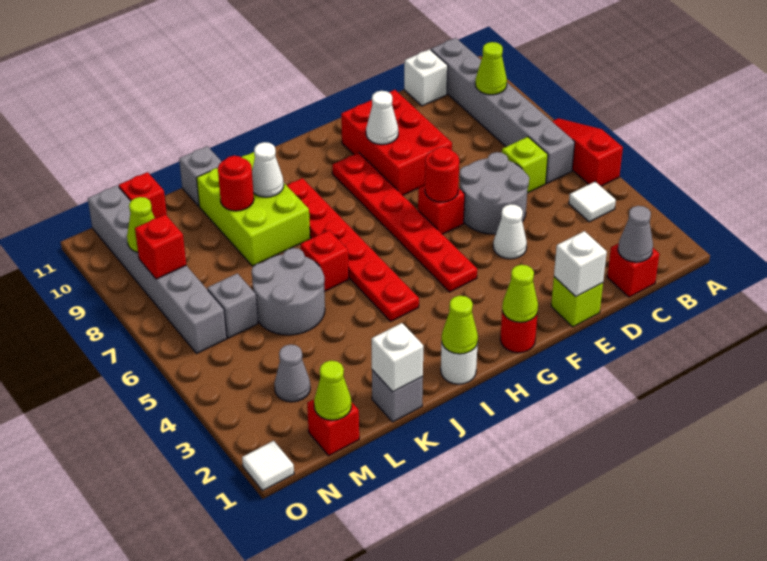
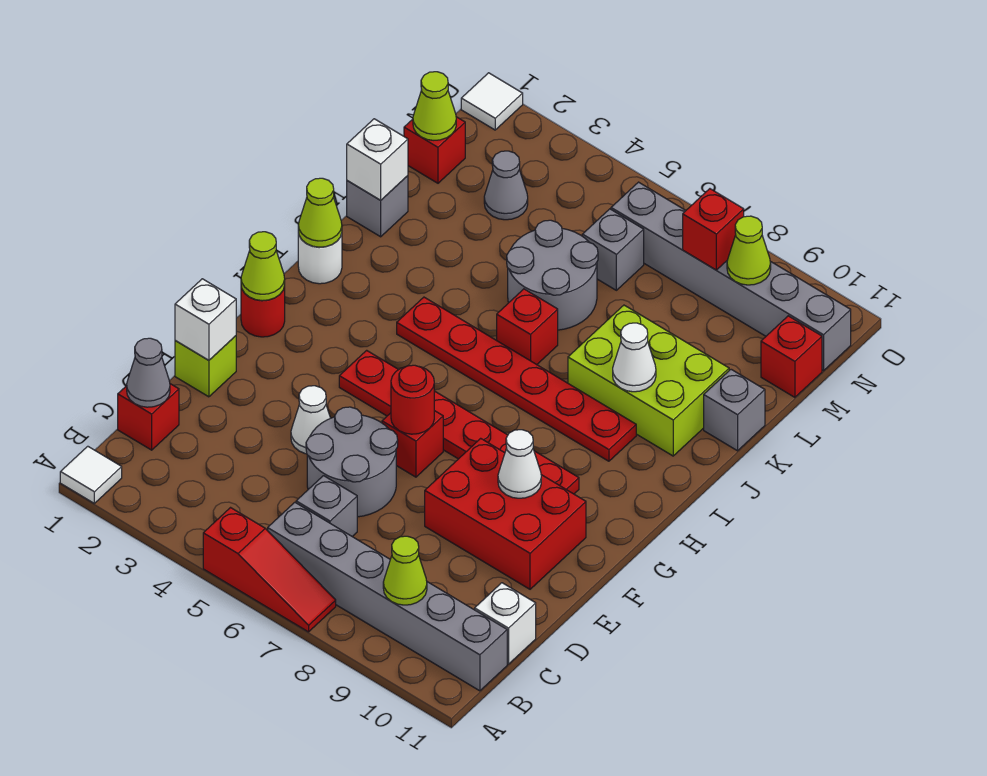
white 1x1 tile [569,182,616,222] -> white 1x1 tile moved to [60,446,122,503]
lime 1x1 brick [502,137,548,193] -> grey 1x1 brick [296,476,357,537]
red 1x1 round brick [218,156,254,211] -> none

